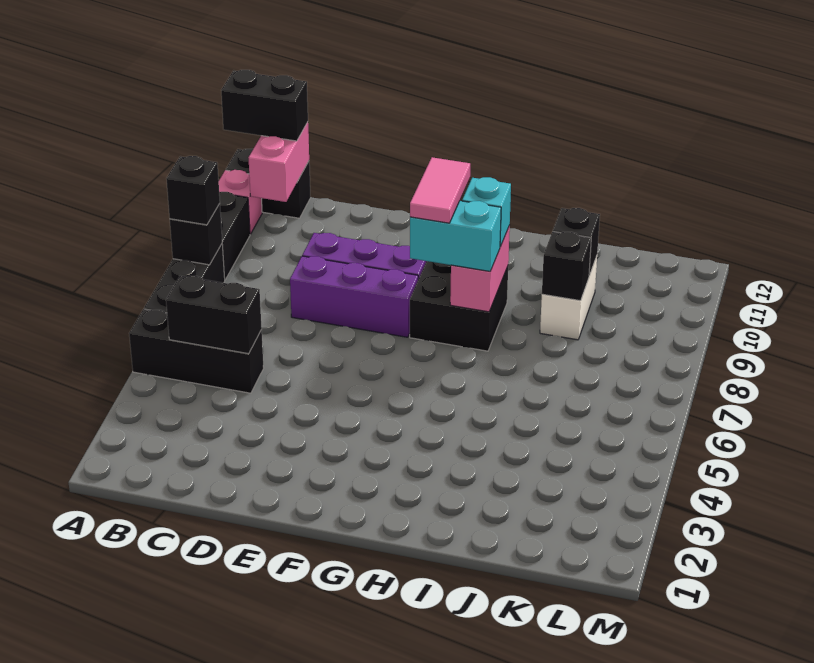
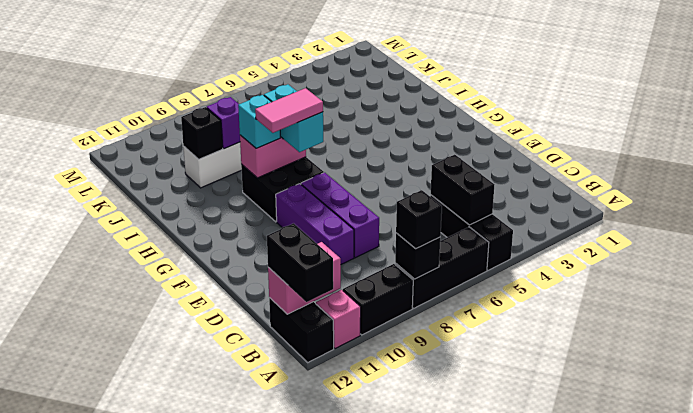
black 1x1 brick [542,232,591,301] -> purple 1x1 brick [207,97,240,149]

